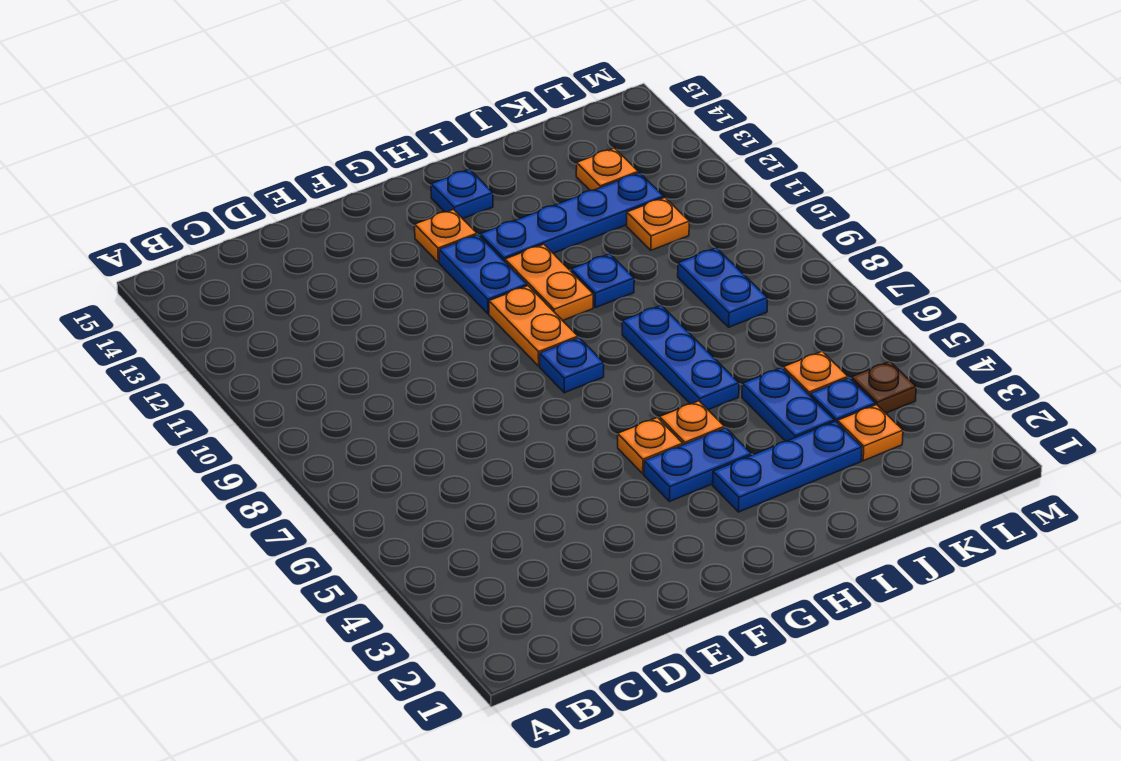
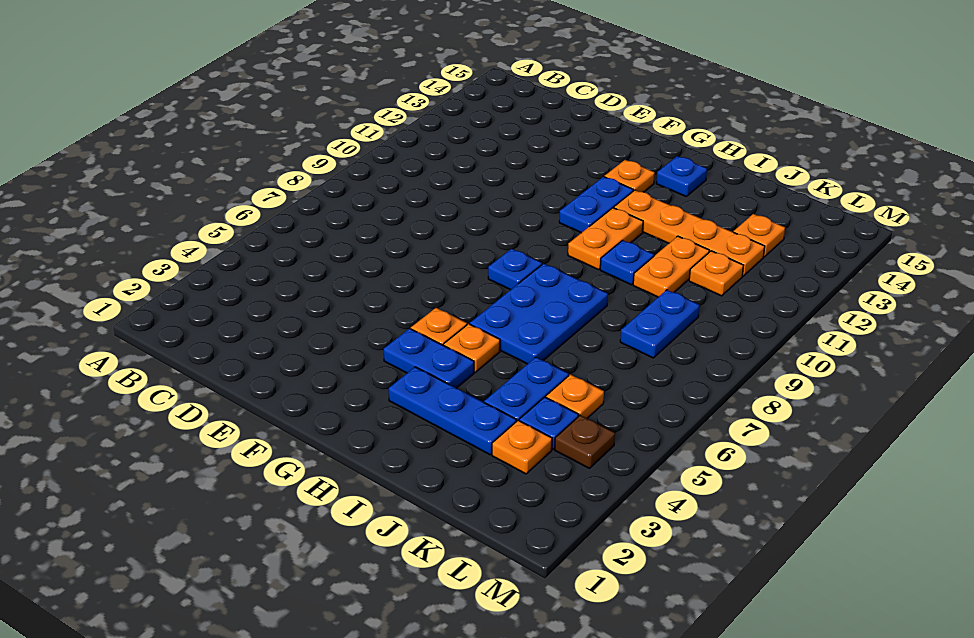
orange 1x2 plate [489,286,578,366] -> orange 1x2 plate moved to [633,236,709,297]
blue 1x4 plate [480,173,664,261] -> orange 1x4 plate [614,190,765,276]
blue 1x3 plate [622,305,739,410] -> blue 2x3 plate [470,264,608,364]

